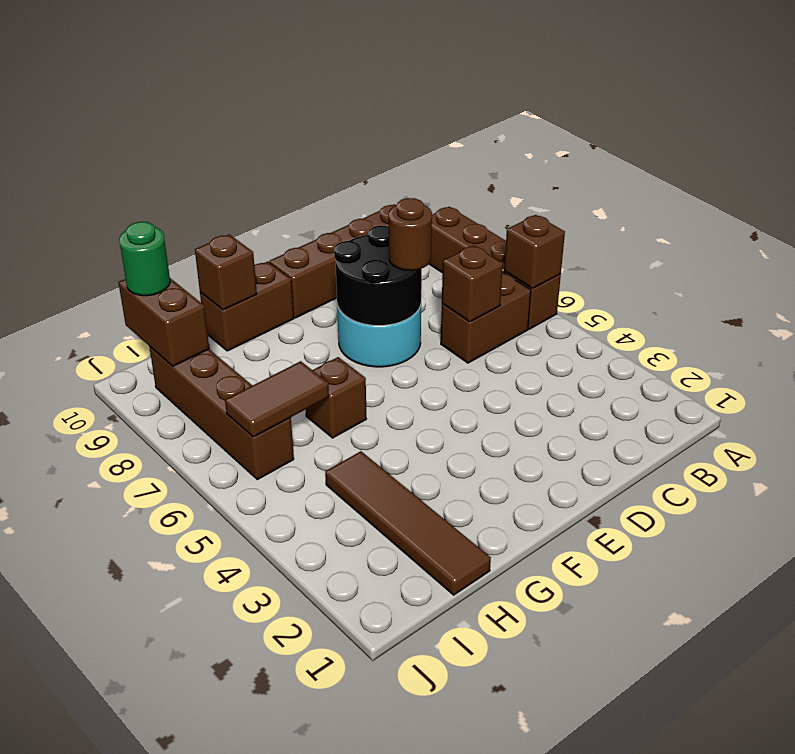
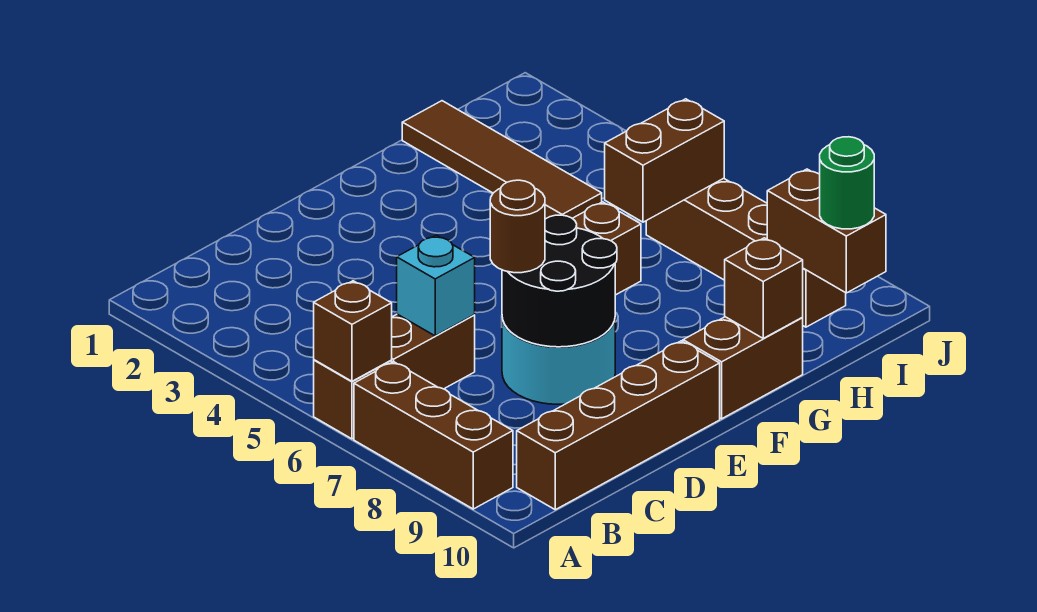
brown 1x1 brick [442,245,503,322] -> cyan 1x1 brick [397,235,475,336]
brown 1x2 tile [225,361,329,437] -> brown 1x2 brick [605,99,724,222]

